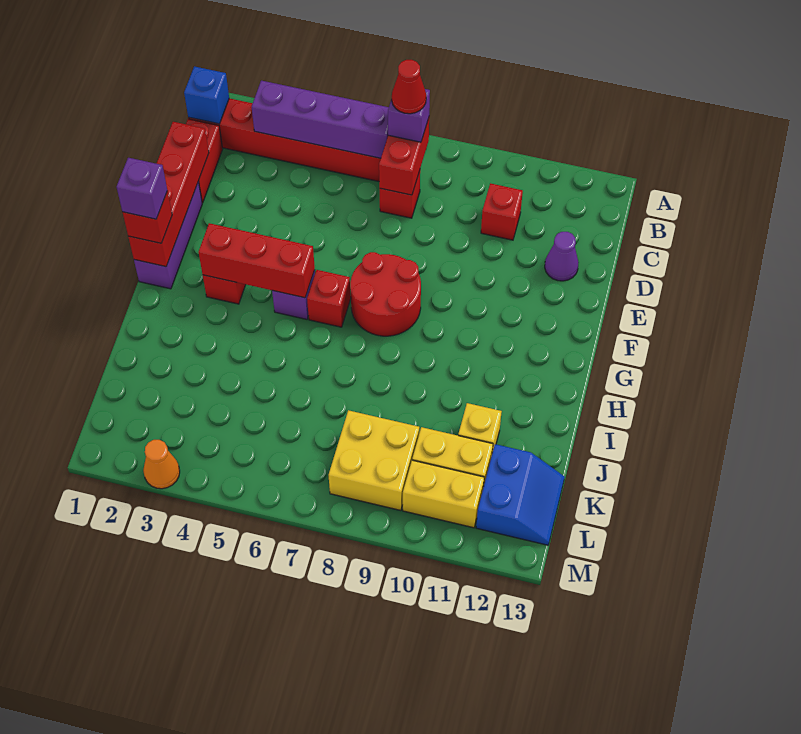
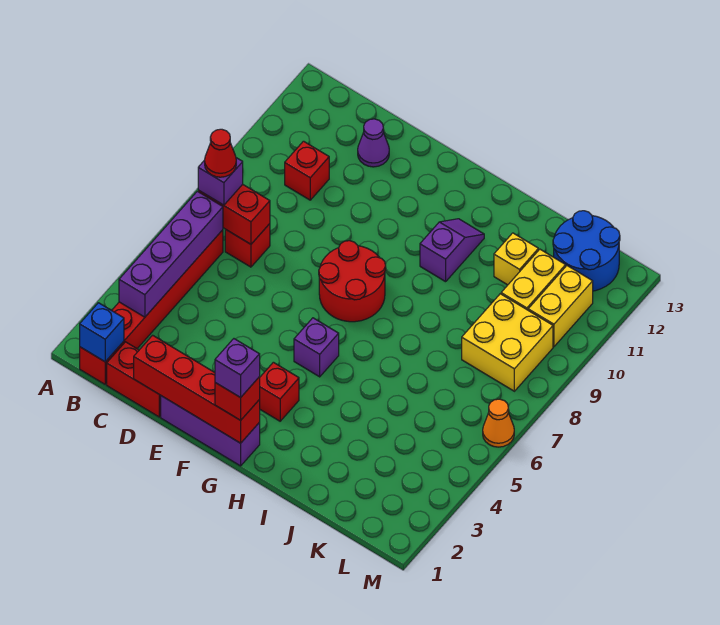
red 1x3 brick [199,223,315,298] -> none
red 1x1 brick [307,270,351,327] -> none
none -> purple 1x2 slope [420,219,484,282]
blue 2x2 slope [476,444,564,545] -> blue 2x2 round brick [553,211,620,291]
orange 1x1 cone [143,440,180,489] -> orange 1x1 cone moved to [483,399,514,447]

